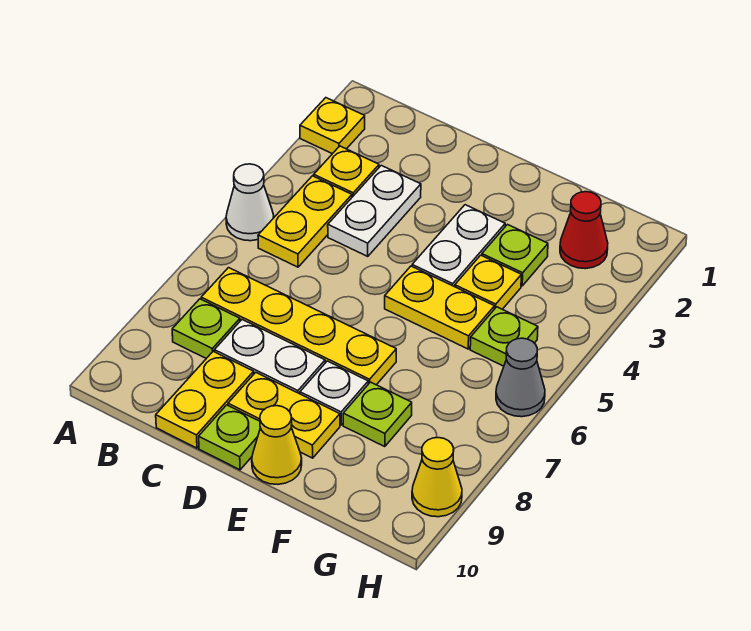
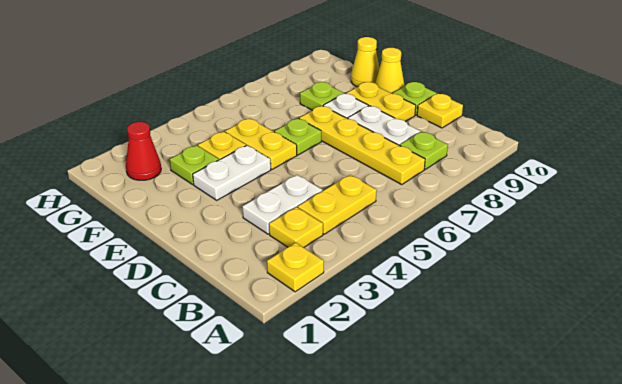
white 1x1 cone [226,164,274,241] -> none
yellow 1x2 plate [156,351,254,448] -> yellow 1x1 plate [417,94,463,128]
lime 1x1 plate [470,307,538,366] -> lime 1x1 plate moved to [274,118,321,155]
grey 1x1 cone [496,338,545,417] -> none
yellow 1x1 cone [412,438,462,517] -> yellow 1x1 cone moved to [351,37,379,87]

